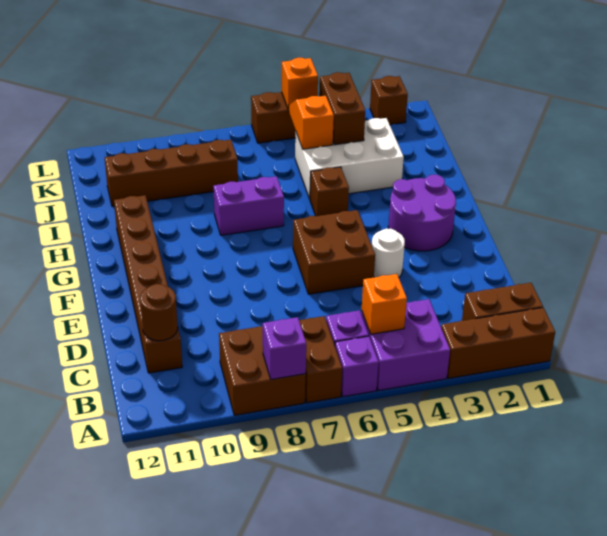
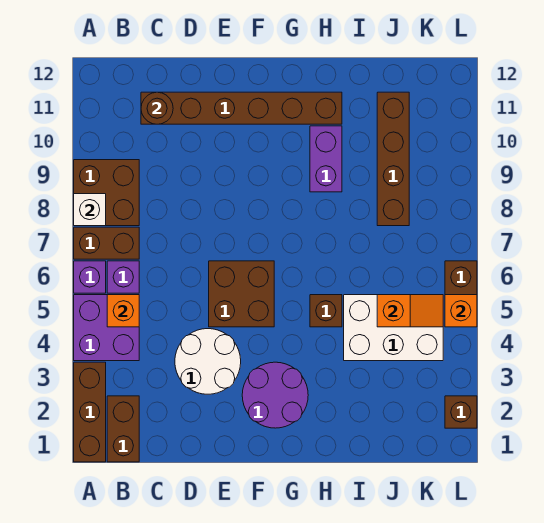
purple 1x1 brick [263,317,306,379] -> white 1x1 brick [74,194,106,226]
white 1x1 round brick [372,229,405,277] -> white 2x2 round brick [175,329,241,394]
purple 1x2 brick [213,176,284,235] -> purple 1x2 brick moved to [310,126,342,192]
white 2x3 brick [295,118,404,199] -> white 2x3 brick turned to [344,295,443,361]
brown 1x2 brick [319,72,365,145] -> none

